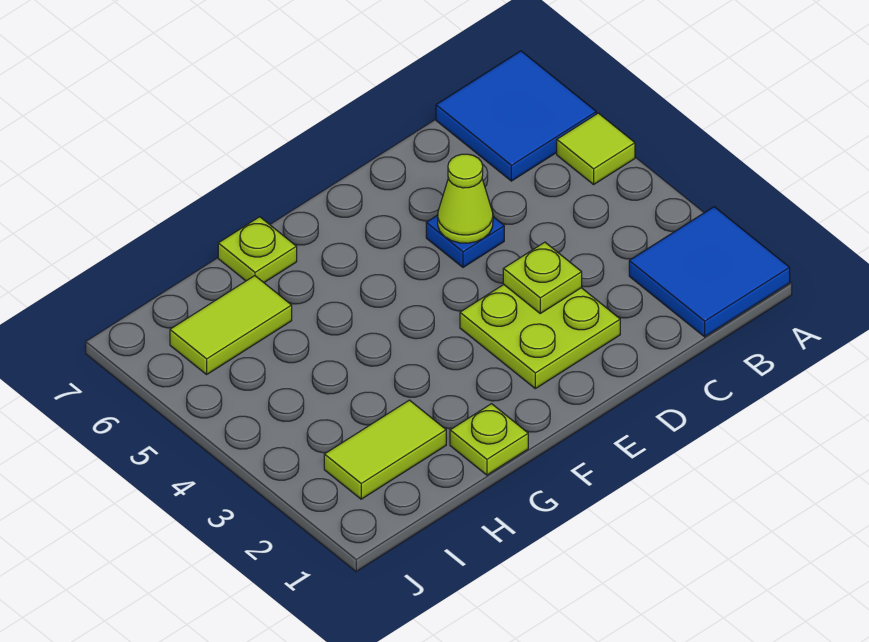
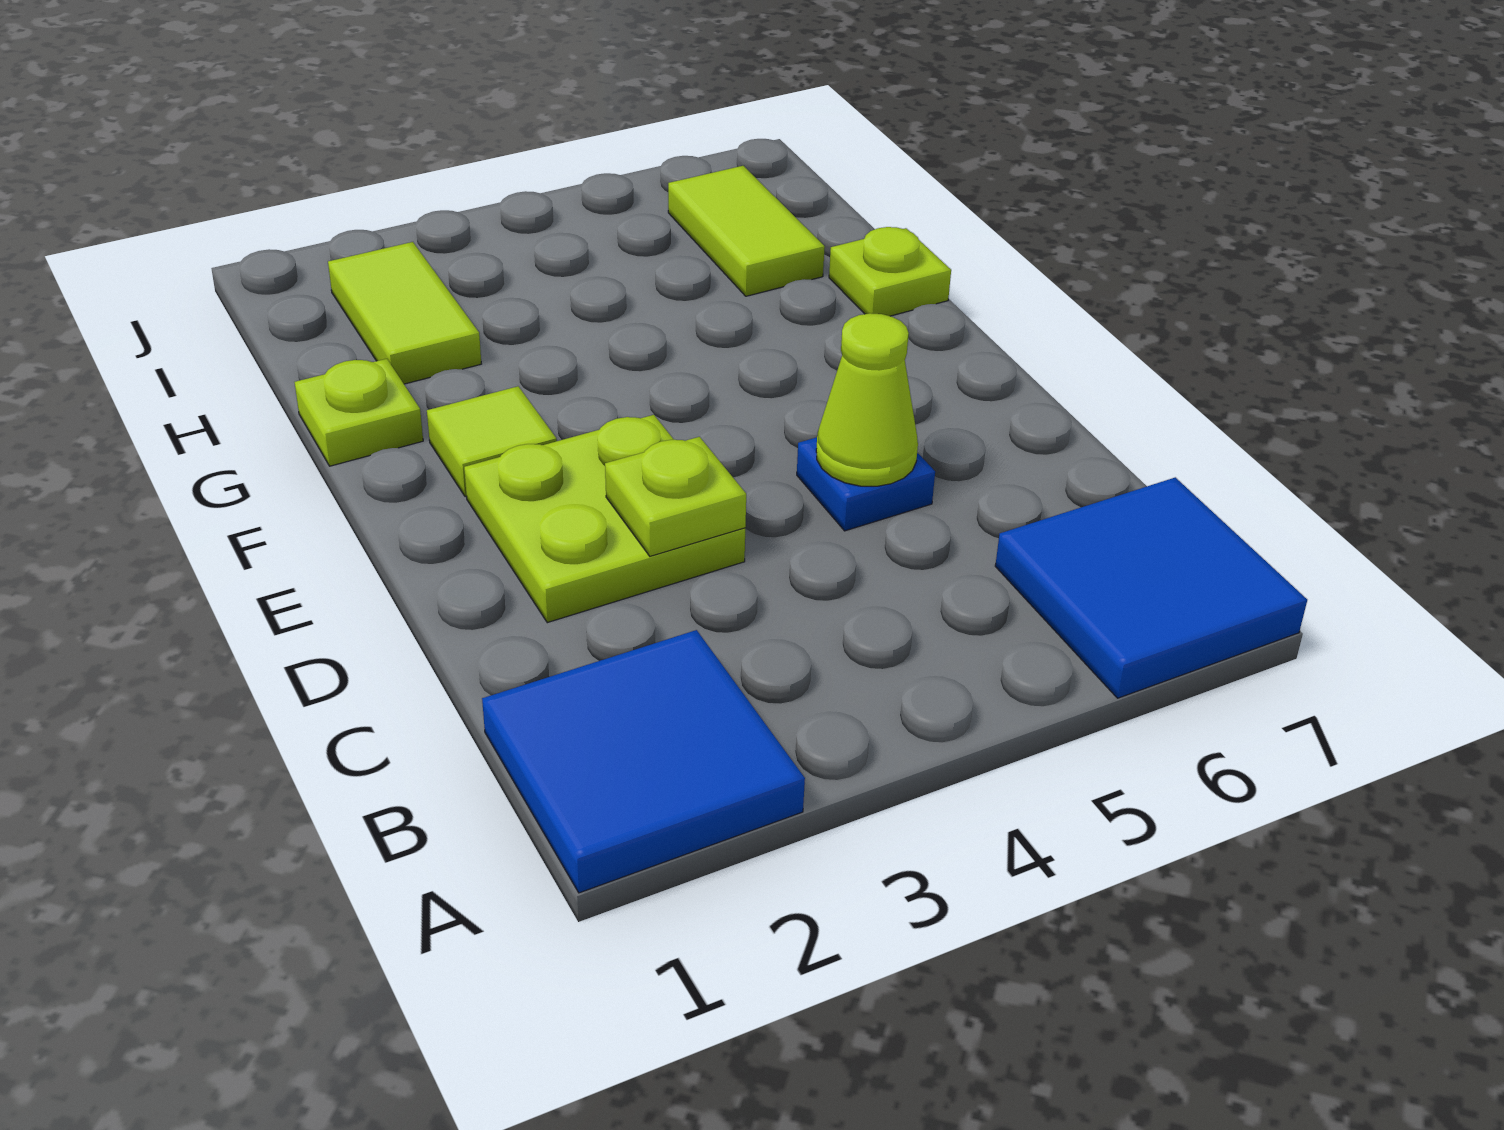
lime 1x1 tile [557,113,635,184] -> lime 1x1 tile moved to [427,386,557,497]

